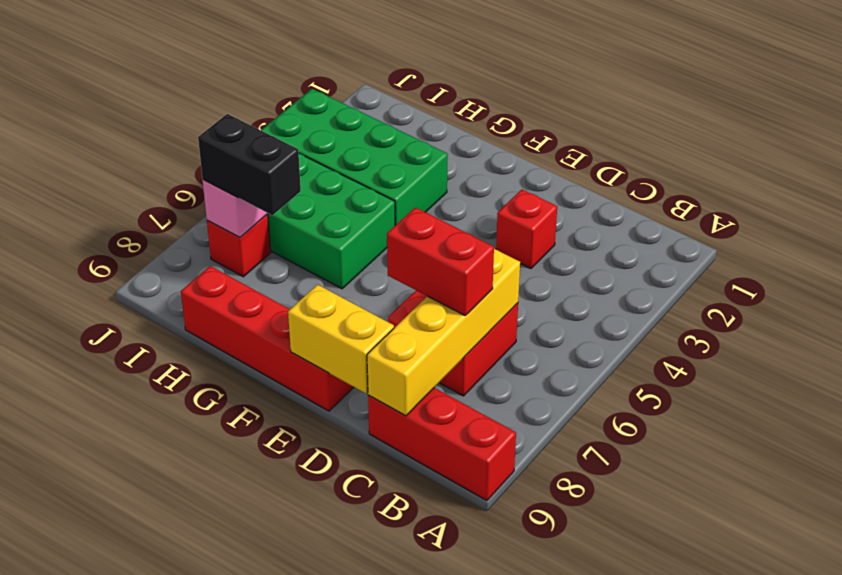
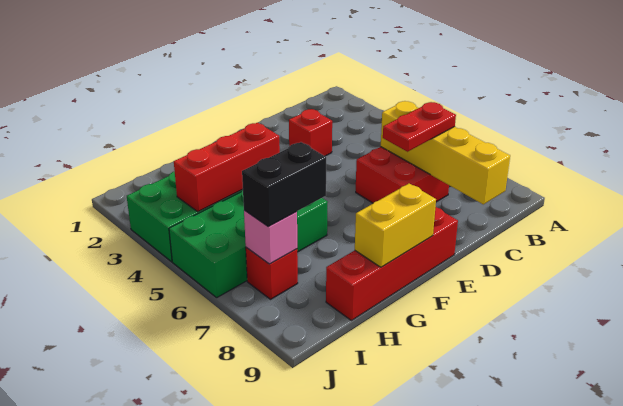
red 1x3 brick [368,388,516,500] -> red 1x3 brick moved to [174,123,280,212]
red 1x2 brick [387,207,494,315] -> red 1x2 plate [383,102,456,152]
yellow 1x2 brick [288,285,394,393] -> yellow 1x2 brick moved to [355,184,436,267]

